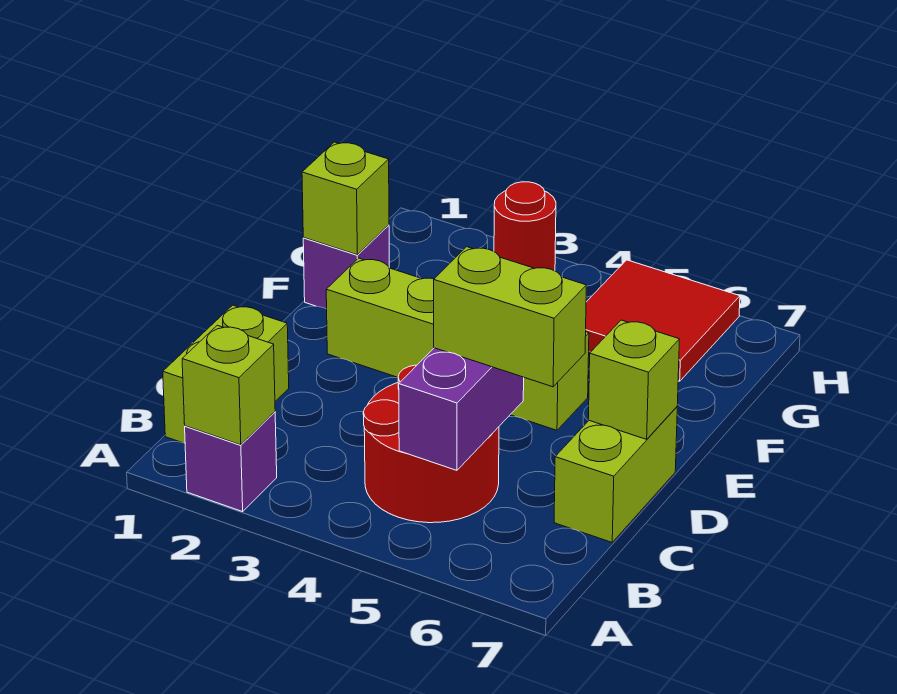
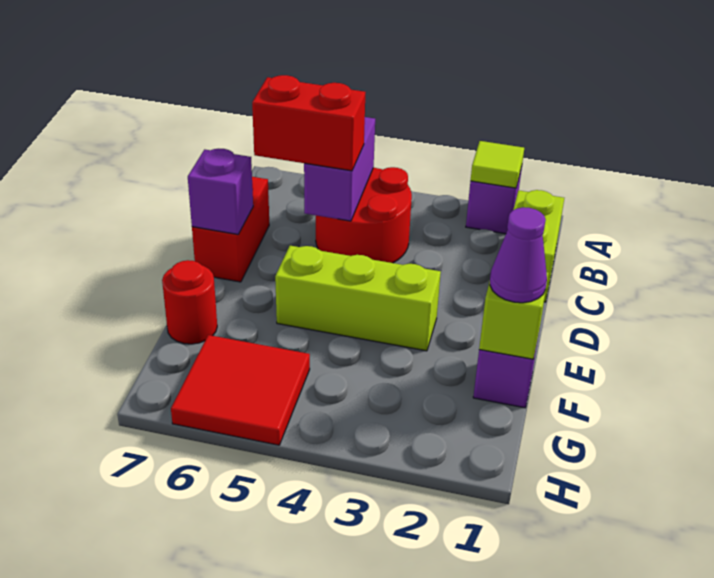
lime 1x1 brick [182,325,275,445] -> lime 1x1 tile [471,141,524,188]
lime 1x2 brick [434,247,586,387] -> red 1x2 brick [252,75,366,171]
lime 1x2 brick [554,407,677,542] -> red 1x2 brick [192,177,269,282]
lime 1x1 brick [588,320,680,439] -> purple 1x1 brick [188,149,253,234]
lime 1x4 brick [326,258,589,430] -> lime 1x3 brick [275,246,441,351]
none -> purple 1x1 cone [490,207,547,303]
red 1x1 round brick [494,182,556,271] -> red 1x1 round brick moved to [162,260,217,344]

